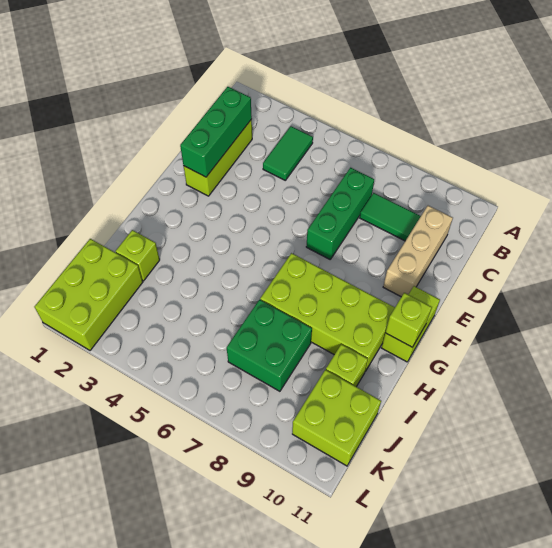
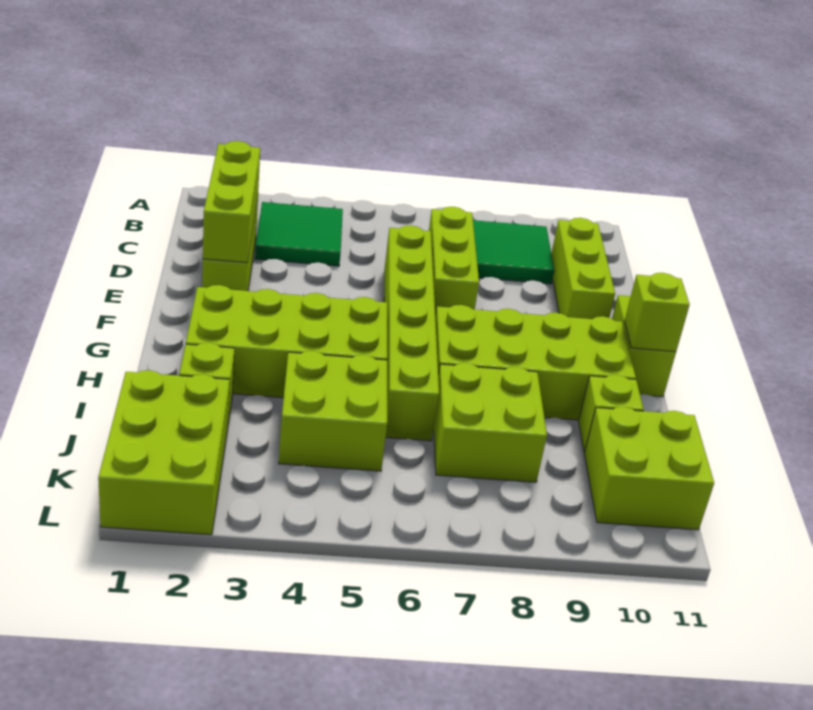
green 1x2 tile [263,126,313,180] -> green 2x2 tile [255,202,343,266]
green 1x3 brick [180,87,252,177] -> lime 1x3 brick [203,141,260,263]
green 1x3 brick [306,168,374,259] -> lime 1x3 brick [429,207,479,316]
green 1x2 tile [360,193,421,241] -> green 2x2 tile [473,220,554,284]
tan 1x3 brick [383,206,453,297] -> lime 1x3 brick [551,218,615,319]
none -> lime 1x6 brick [384,225,439,441]
none -> lime 2x4 brick [186,285,387,398]
none -> lime 2x2 brick [279,351,387,471]
green 2x2 brick [227,300,312,391] -> lime 2x2 brick [434,363,547,482]

